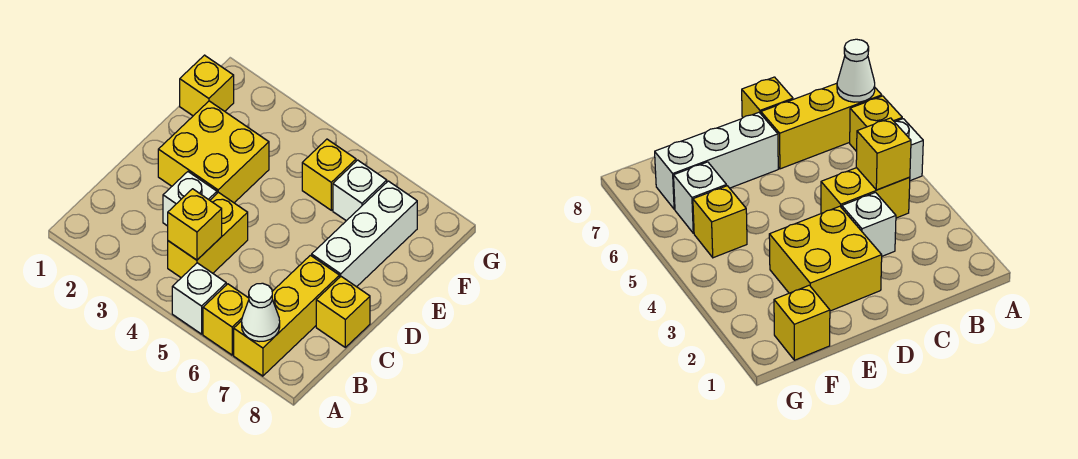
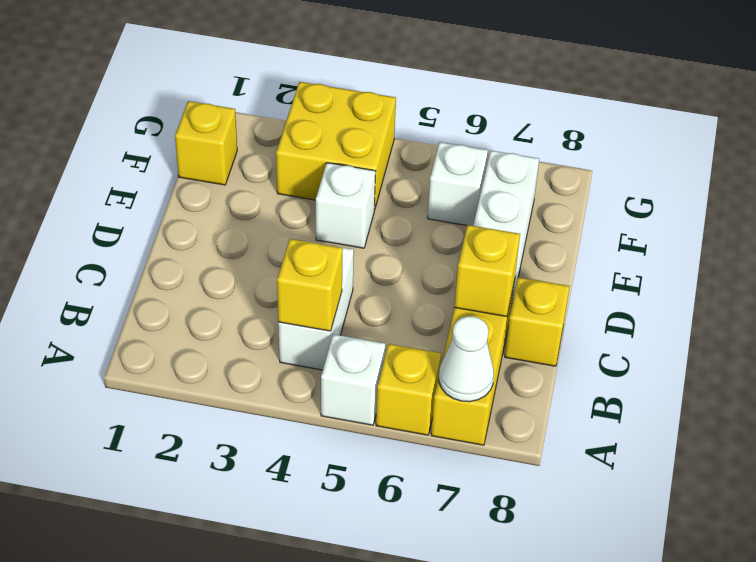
yellow 1x2 brick [168,192,248,278] -> white 1x2 brick [278,241,354,370]
white 1x1 brick [163,172,217,226] -> white 1x1 brick moved to [316,163,375,248]
yellow 2x2 brick [158,101,269,203] -> yellow 2x2 brick moved to [276,82,396,210]
yellow 1x1 brick [302,139,356,210] -> yellow 1x1 brick moved to [454,225,520,317]

